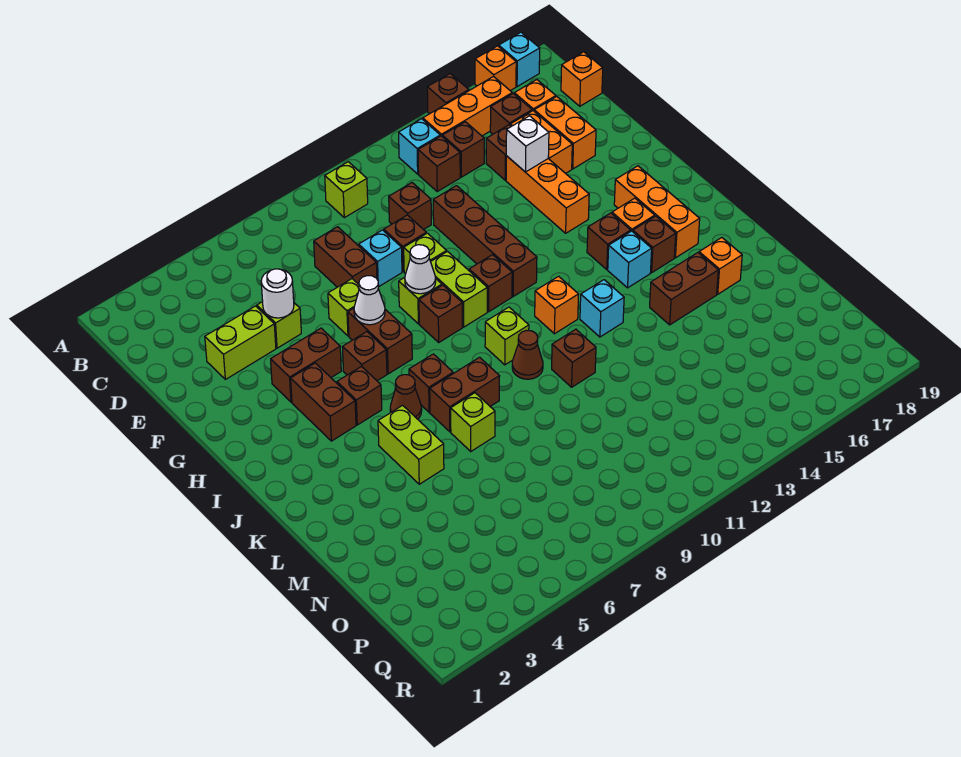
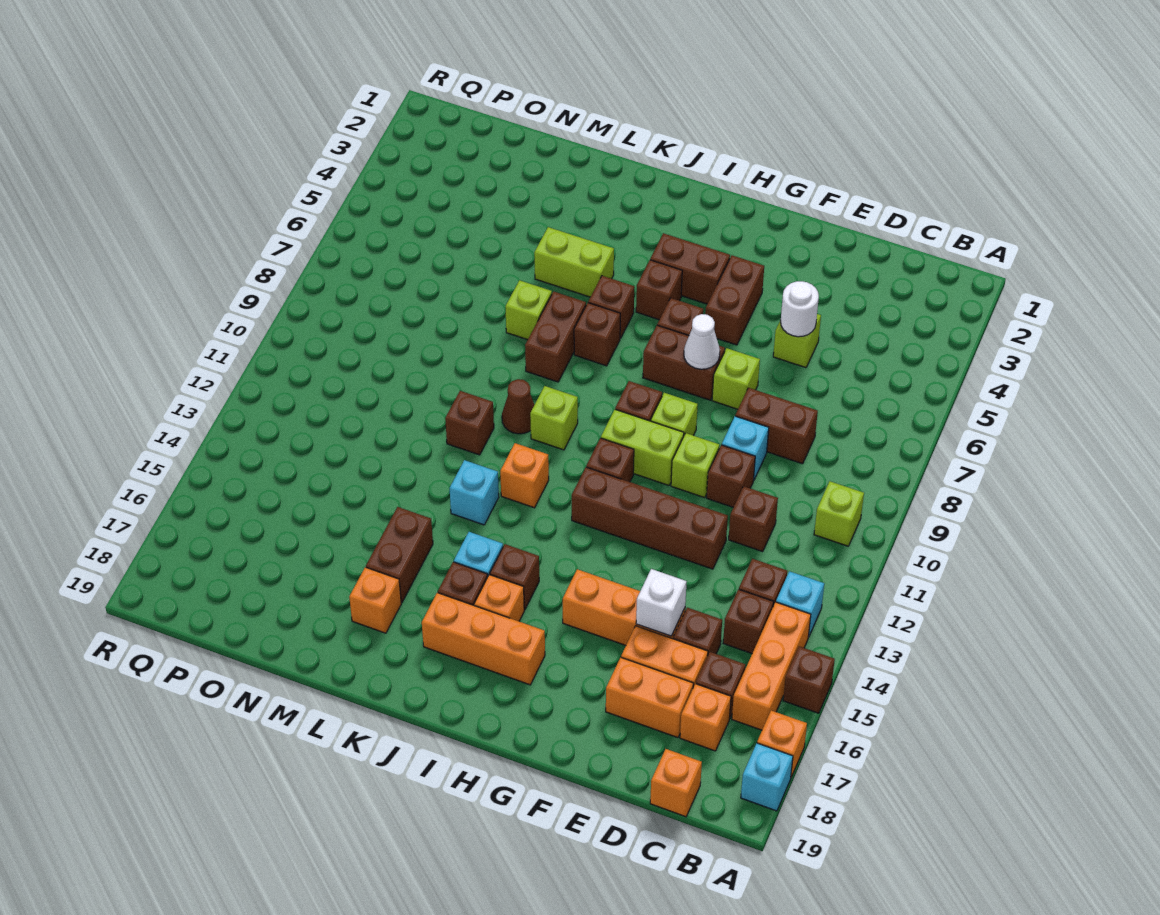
lime 1x2 brick [205,306,276,379] -> none
white 1x1 cone [405,245,436,294] -> none
brown 1x1 cone [390,375,422,419] -> brown 1x1 brick [588,276,634,338]

